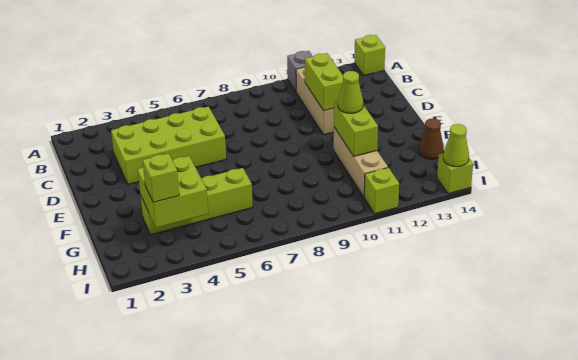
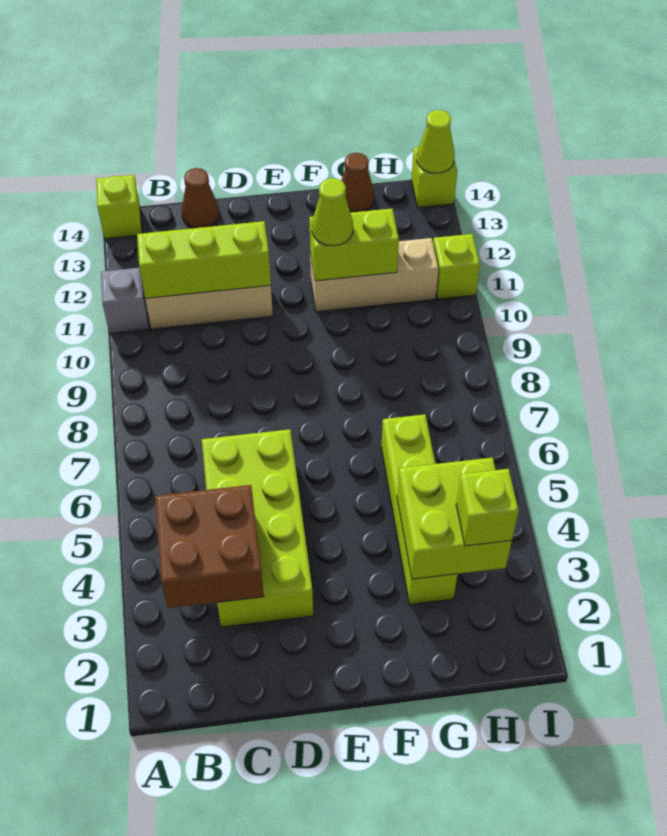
none -> brown 2x2 brick [155,485,264,608]
lime 1x2 brick [305,53,343,111] -> lime 1x3 brick [137,221,271,298]
none -> brown 1x1 cone [181,168,219,228]

